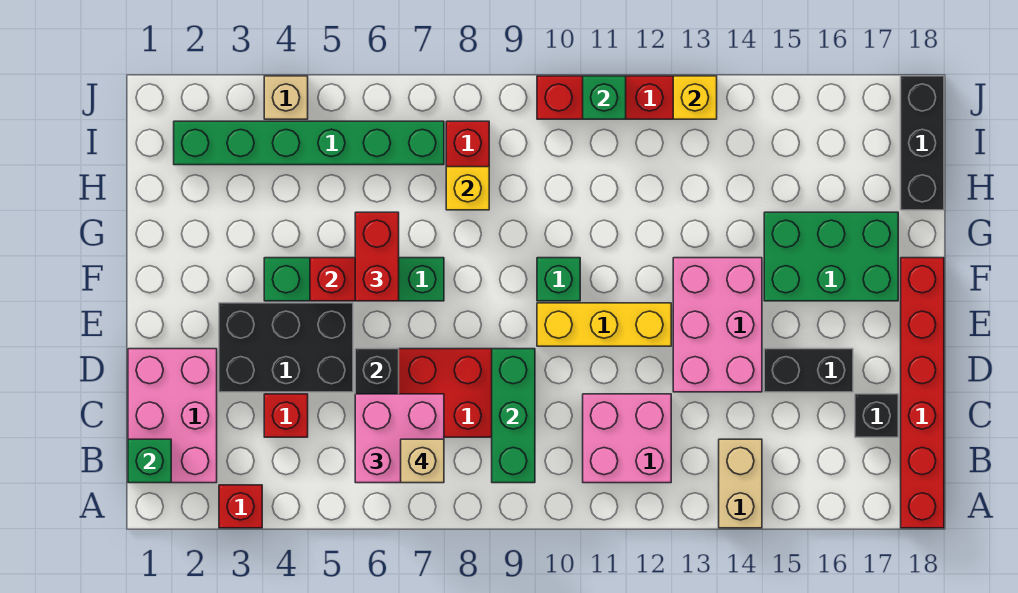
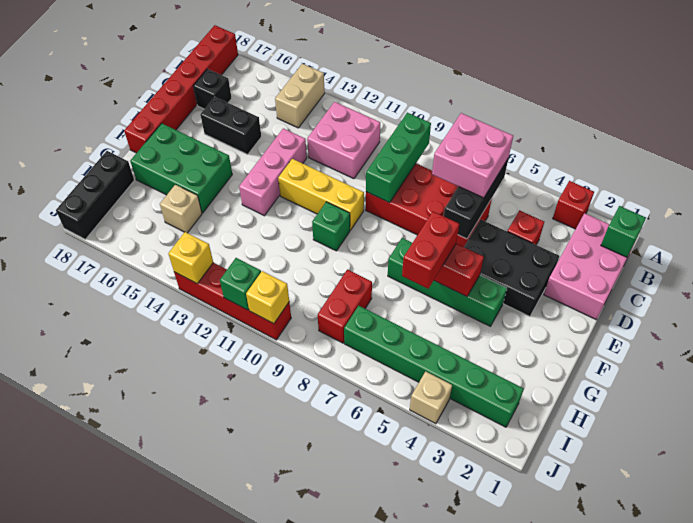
tan 1x1 brick [401,439,444,483] -> tan 1x1 brick moved to [160,185,202,233]
pink 2x3 brick [673,258,762,392] -> pink 1x3 brick [239,128,307,216]
yellow 1x1 brick [446,167,489,210] -> yellow 1x1 brick moved to [246,271,289,324]

